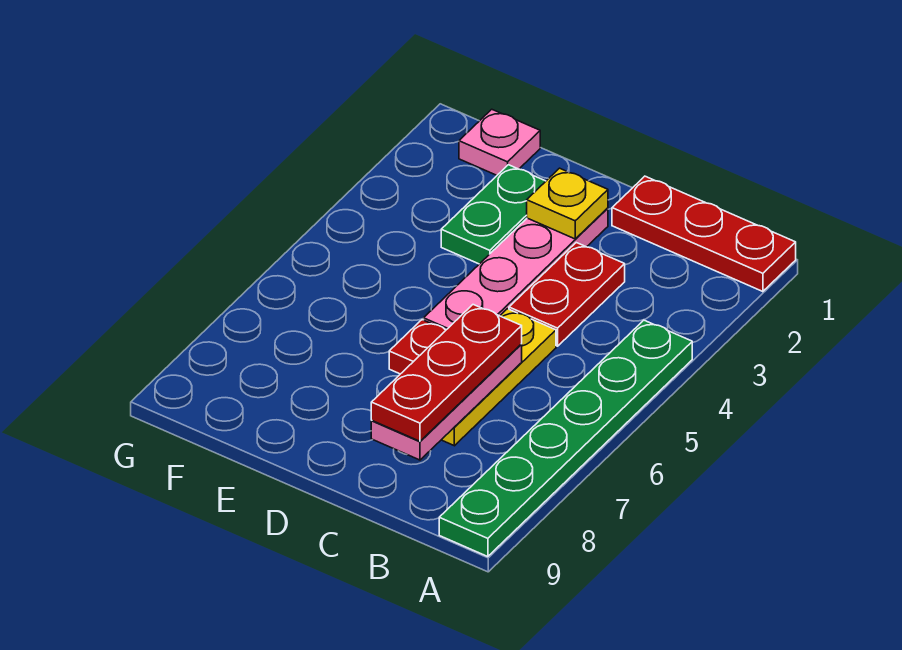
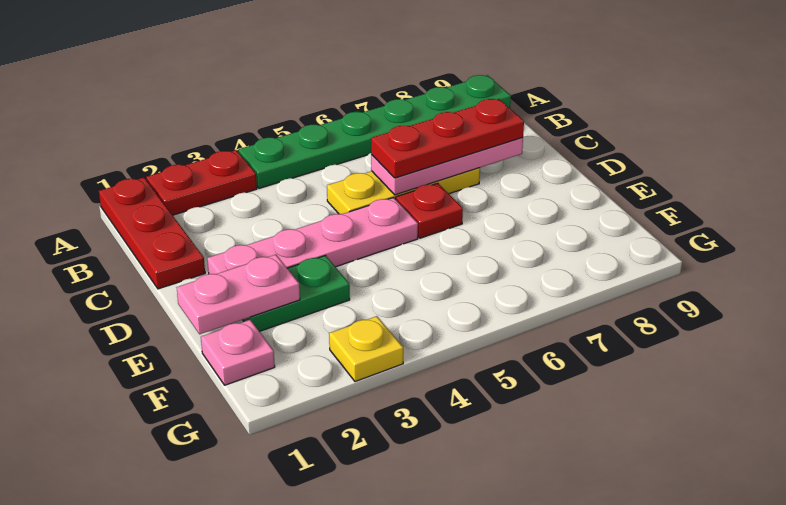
red 1x2 plate [509,243,625,346] -> red 1x2 plate moved to [146,150,257,215]
yellow 1x1 plate [527,168,608,239] -> yellow 1x1 plate moved to [329,316,403,382]
none -> pink 1x2 plate [176,255,300,334]

